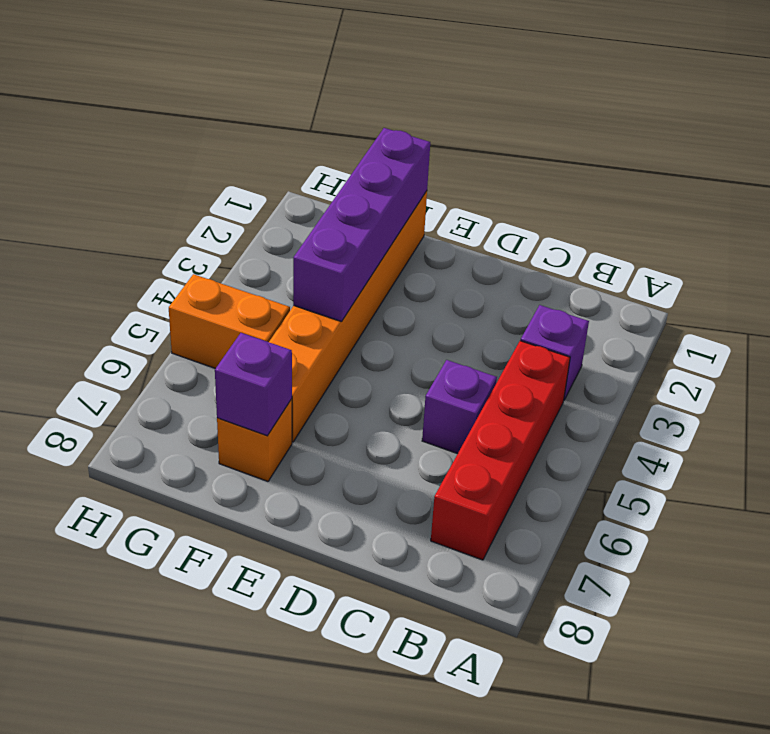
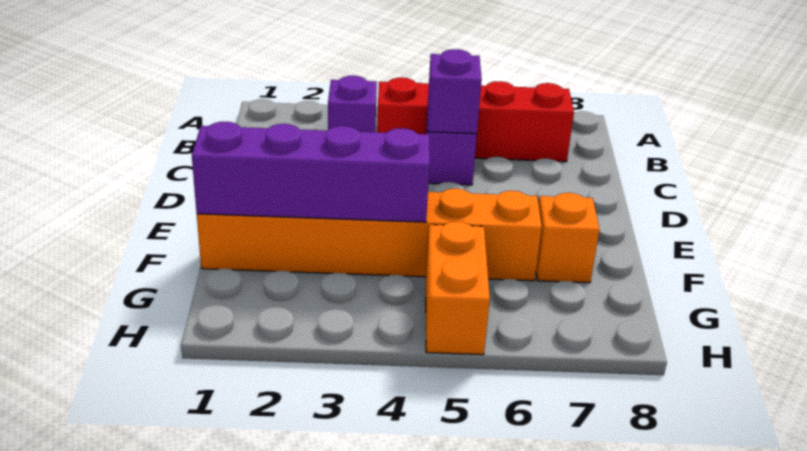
purple 1x1 brick [215,333,292,436] -> purple 1x1 brick moved to [428,49,482,134]

